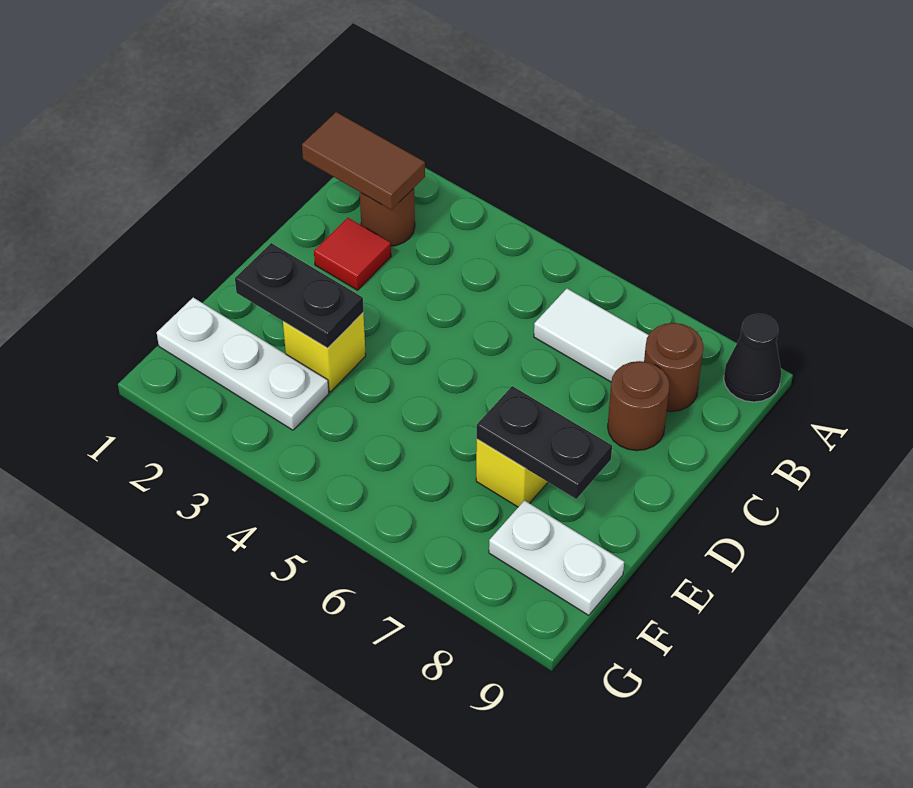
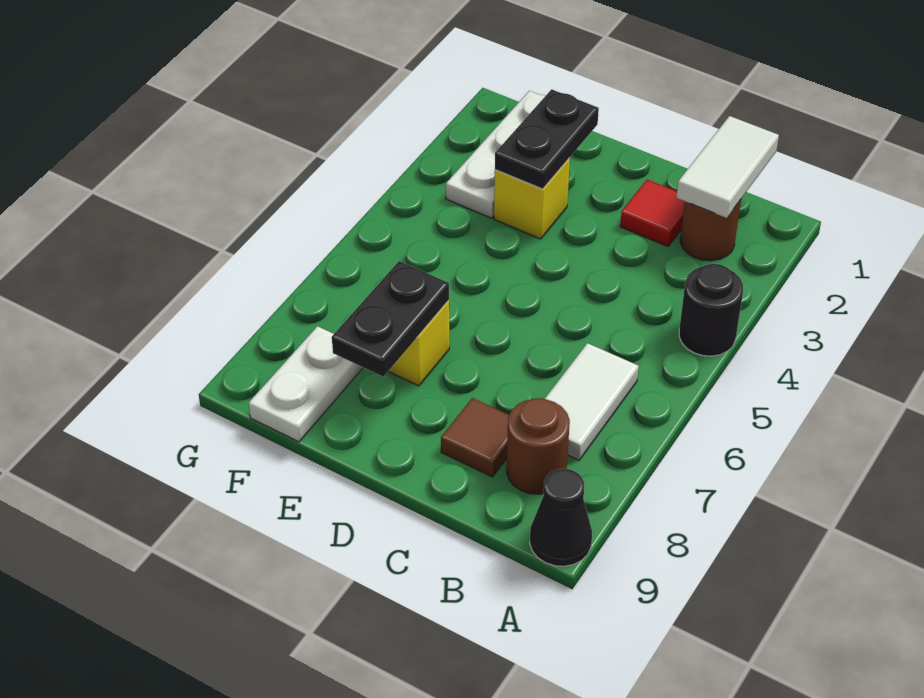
none -> black 1x1 round brick [679,264,743,356]
brown 1x2 tile [302,112,425,210] -> white 1x2 tile [676,116,779,218]
brown 1x1 round brick [608,361,670,451] -> brown 1x1 tile [441,398,509,477]

